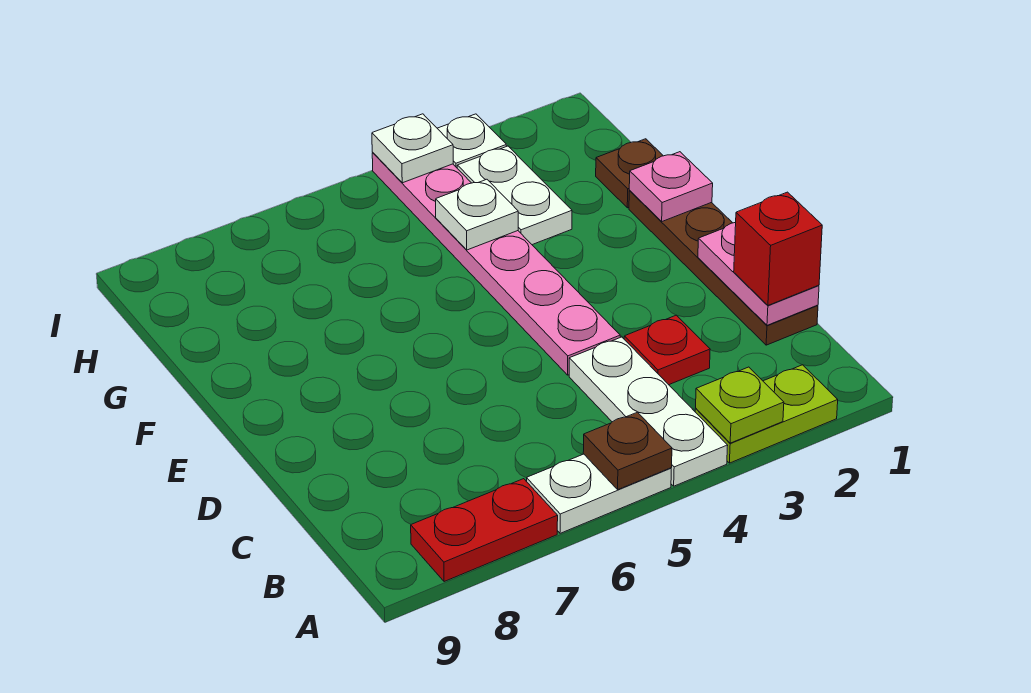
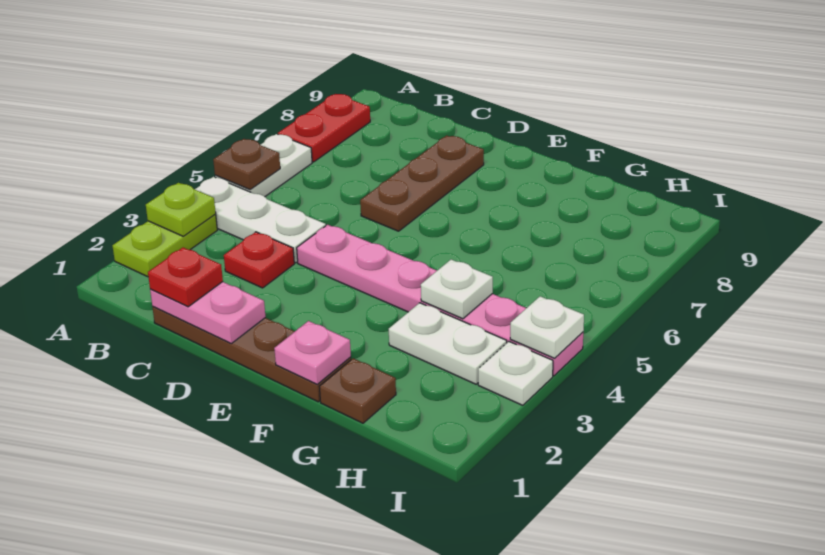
red 1x1 brick [734,192,822,305] -> red 1x1 plate [148,247,223,307]
none -> brown 1x3 plate [360,135,484,231]

